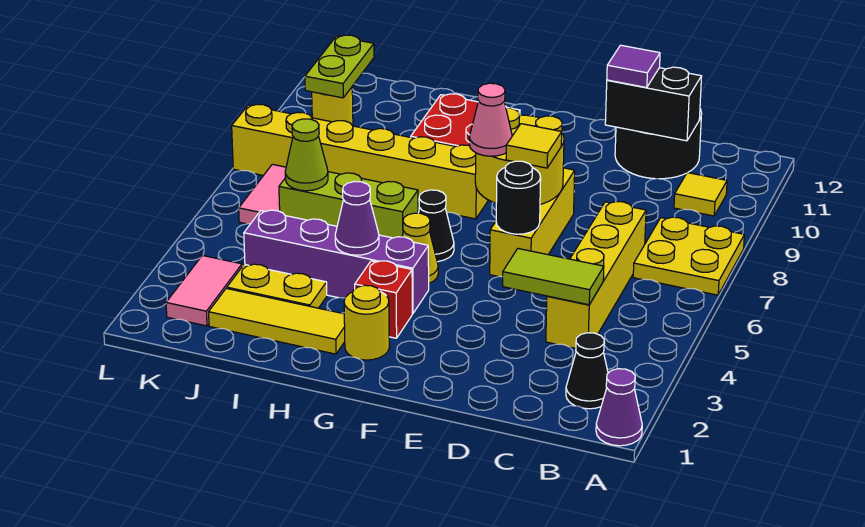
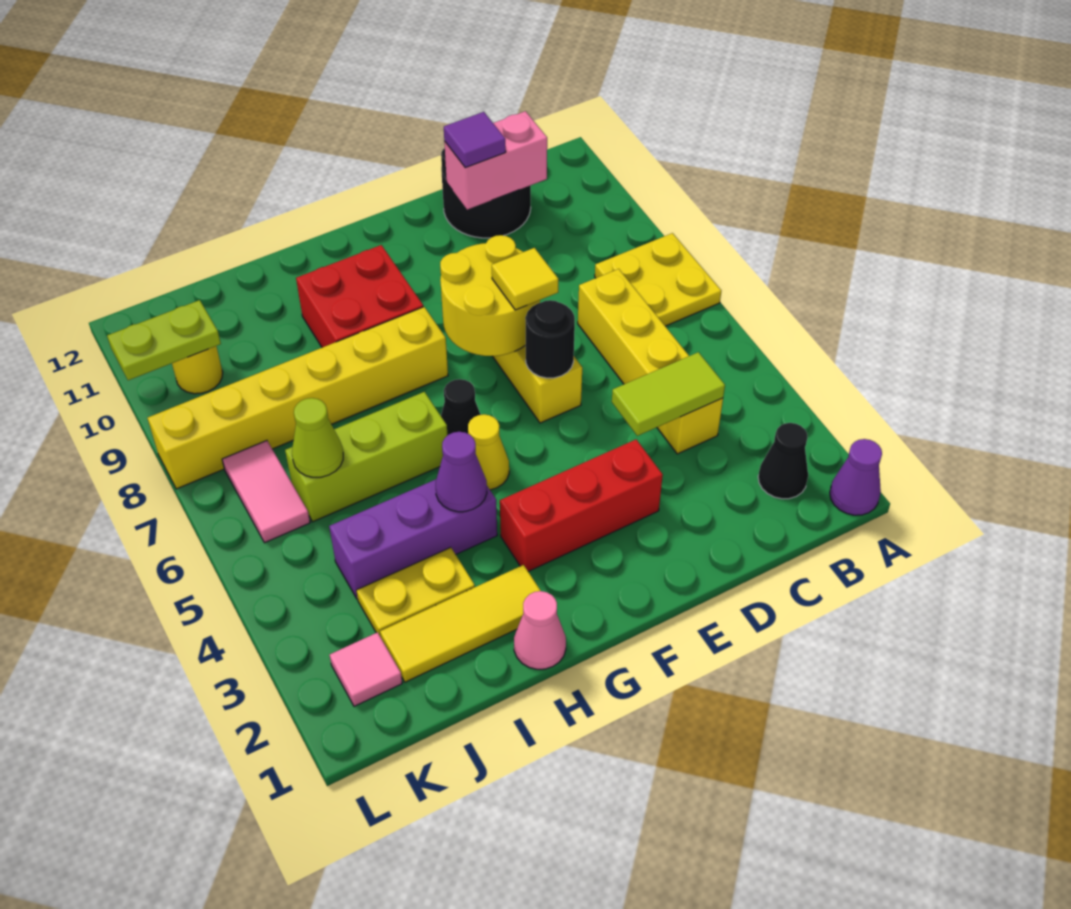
yellow 1x1 tile [674,173,727,216] -> none
black 1x2 brick [605,67,702,141] -> pink 1x2 brick [444,111,547,210]
pink 1x1 cone [469,83,512,156] -> pink 1x1 cone moved to [514,591,566,669]
yellow 1x1 round brick [344,285,389,360] -> none
red 1x1 brick [355,261,412,338] -> red 1x3 brick [500,440,663,571]
purple 1x4 brick [244,210,429,314] -> purple 1x3 brick [329,480,497,599]
pink 1x2 tile [166,255,242,326] -> pink 1x1 tile [330,632,402,706]
lime 1x2 plate [305,35,374,98] -> lime 1x2 plate turned to [107,300,221,380]

